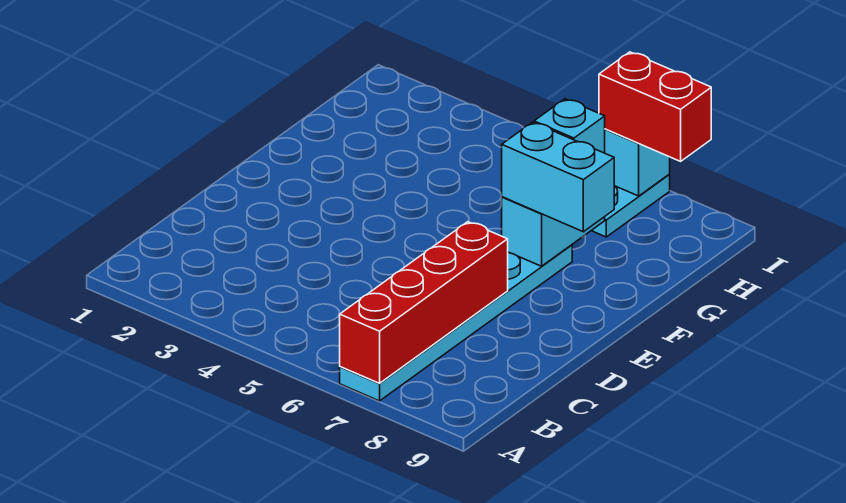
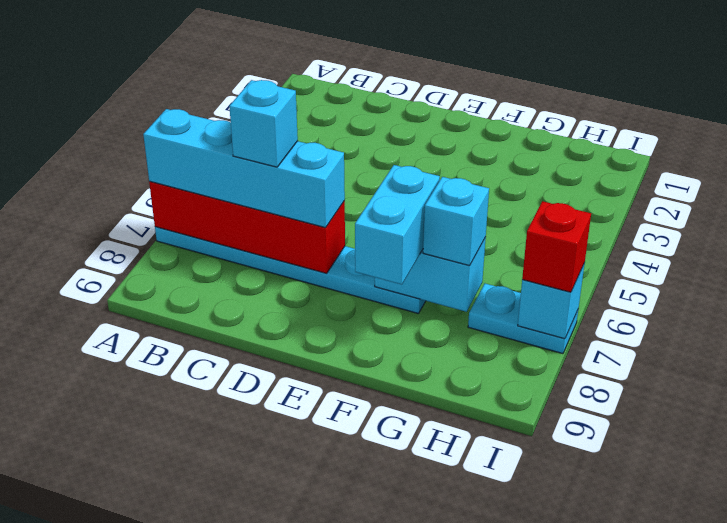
none -> cyan 1x4 brick [143,109,345,228]
none -> cyan 1x1 brick [229,80,298,167]
red 1x2 brick [599,52,711,161] -> red 1x1 brick [522,201,591,292]

